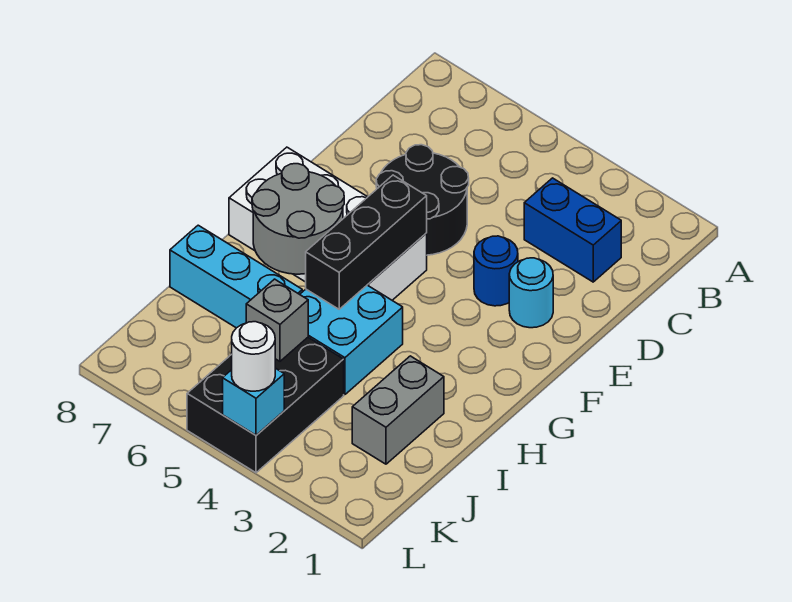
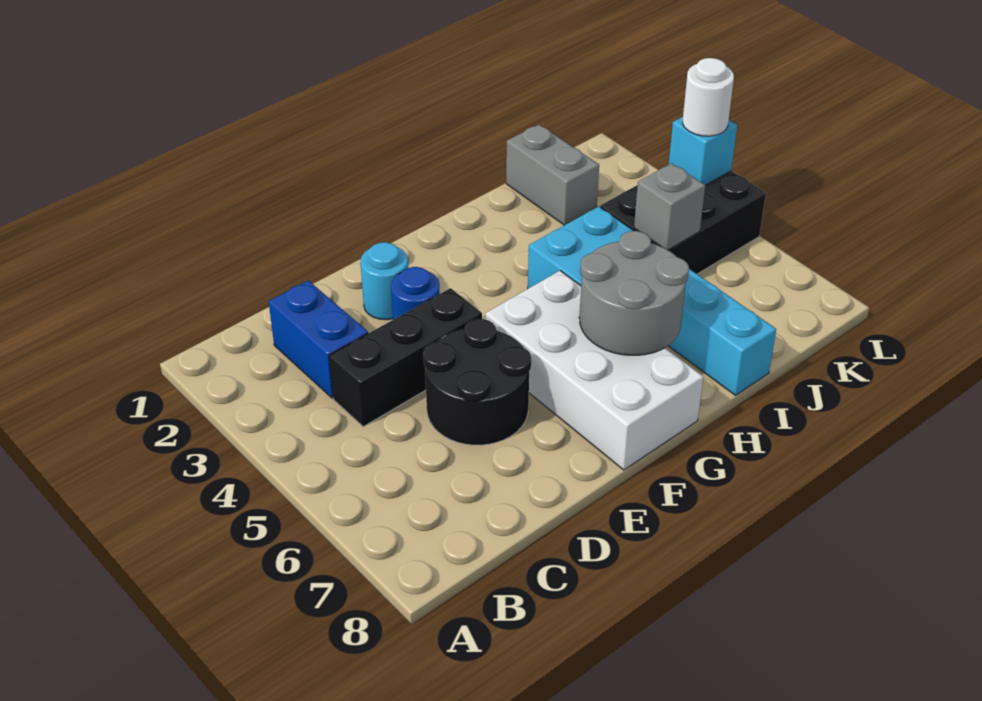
black 1x3 brick [306,175,427,309] -> black 1x3 brick moved to [329,288,482,427]
grey 1x2 brick [352,356,444,464] -> grey 1x2 brick turned to [506,125,599,225]

